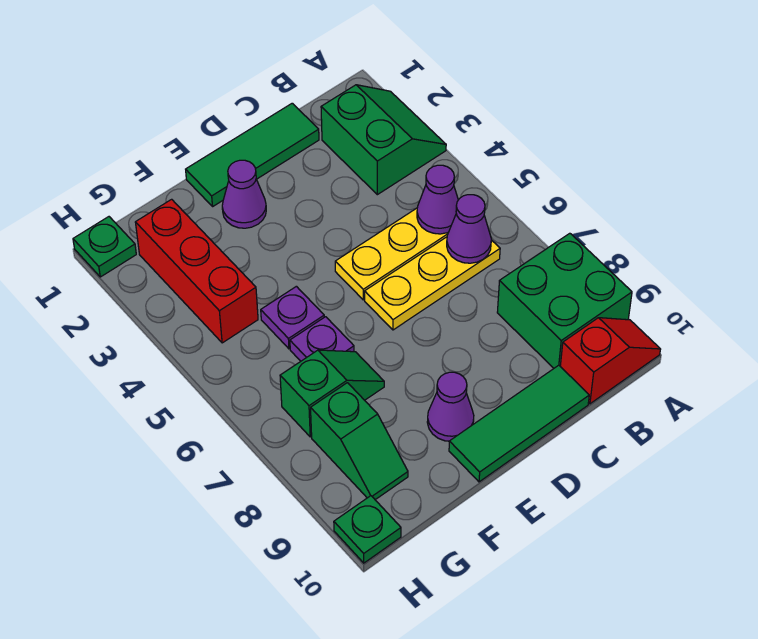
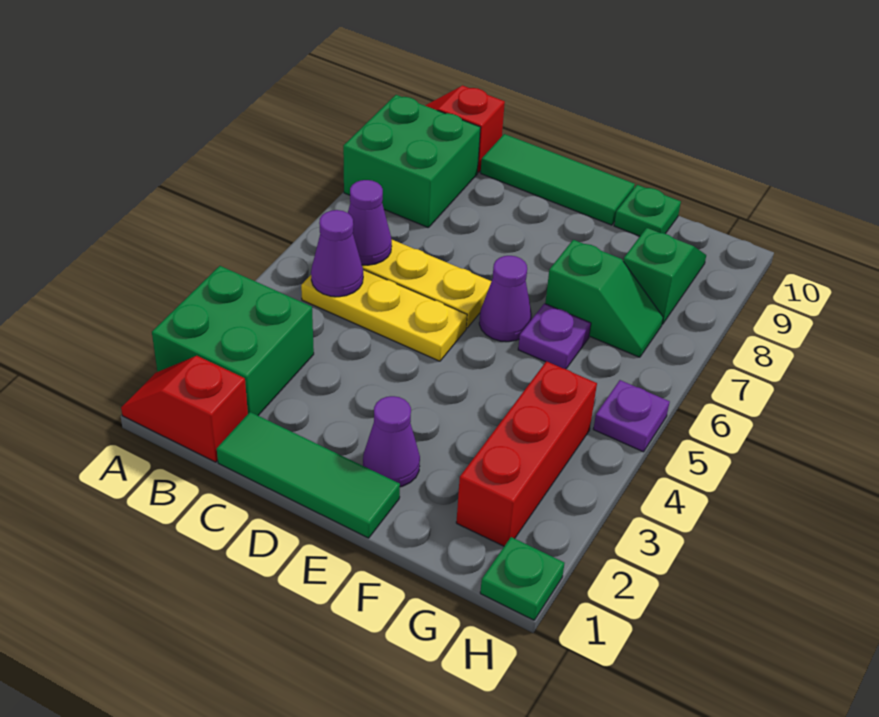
none -> red 1x2 slope [121,356,248,462]
green 2x2 slope [321,85,446,195] -> green 2x2 brick [152,266,314,415]
purple 1x1 cone [427,372,474,441] -> purple 1x1 cone moved to [479,256,532,342]
purple 1x1 plate [261,286,324,349] -> purple 1x1 plate moved to [593,380,670,452]
green 1x2 slope [280,350,384,437] -> green 1x2 slope turned to [545,240,663,357]
green 1x1 plate [334,496,401,563] -> green 1x1 plate moved to [614,185,681,236]

